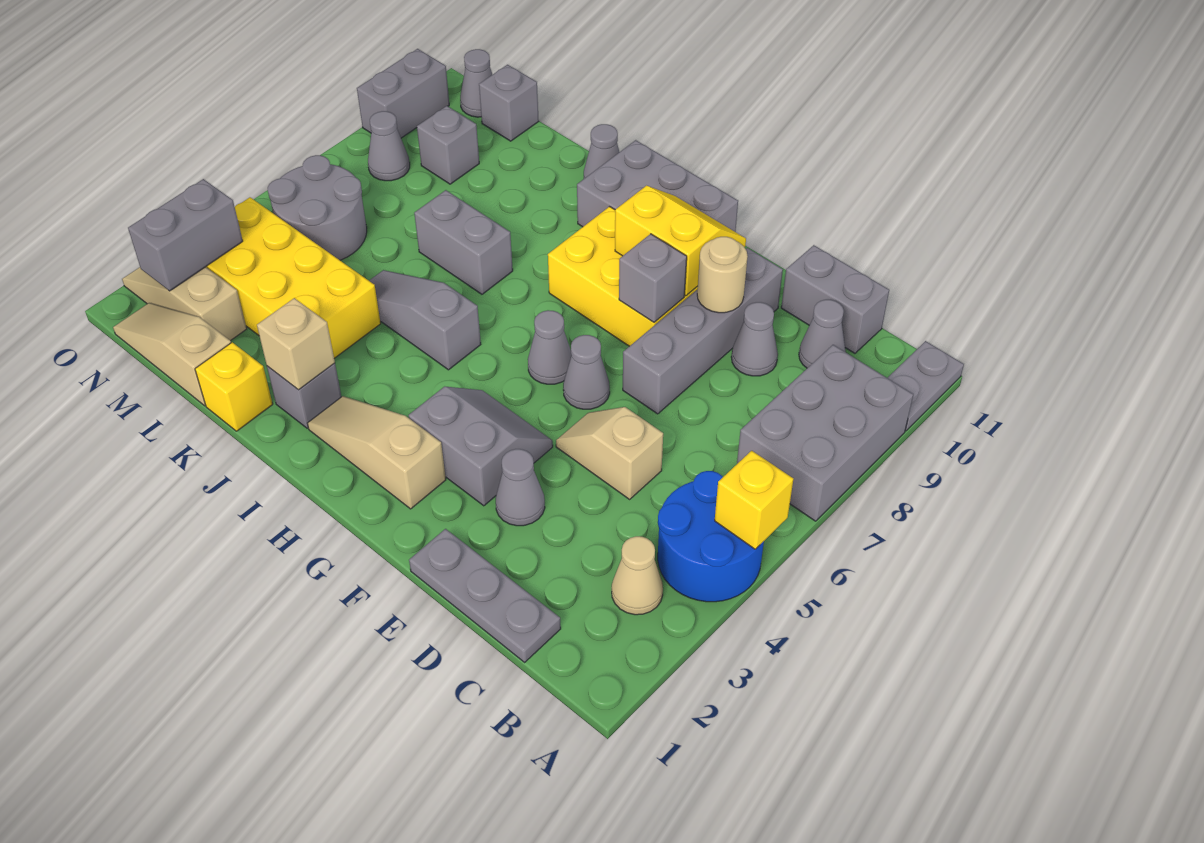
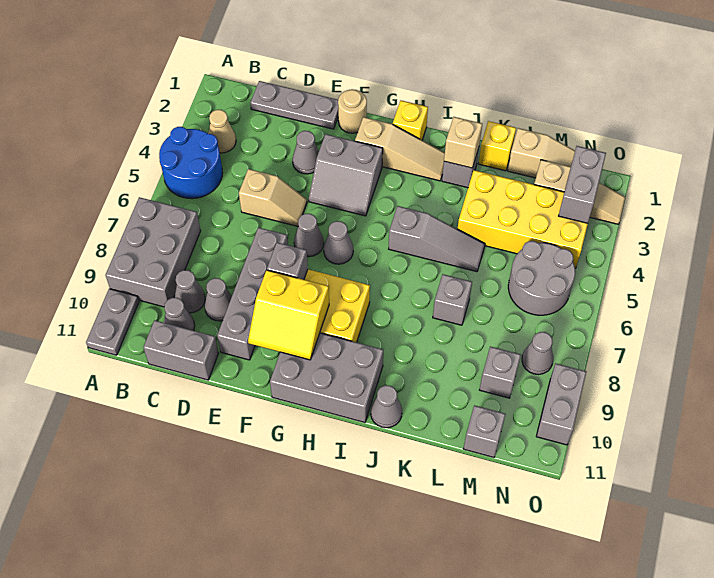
yellow 1x1 brick [715,451,793,549] -> yellow 1x1 brick moved to [393,101,428,140]
tan 1x1 round brick [697,237,748,313] -> tan 1x1 round brick moved to [338,89,367,133]
grey 1x2 brick [414,190,513,294] -> grey 1x1 brick [433,274,472,325]
grey 1x1 cone [460,49,493,117] -> grey 1x1 cone moved to [174,270,205,313]

